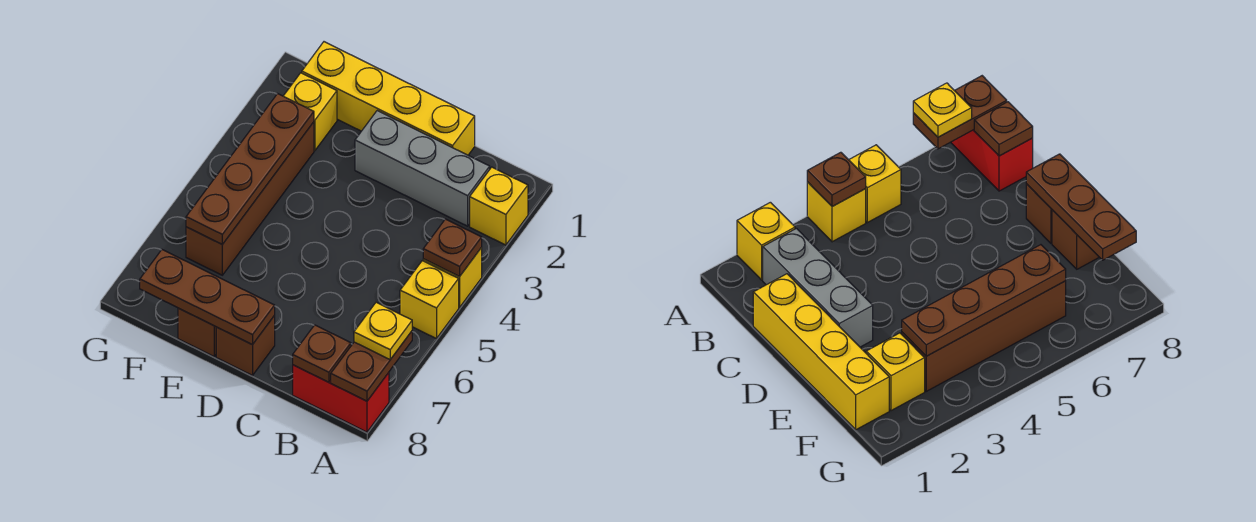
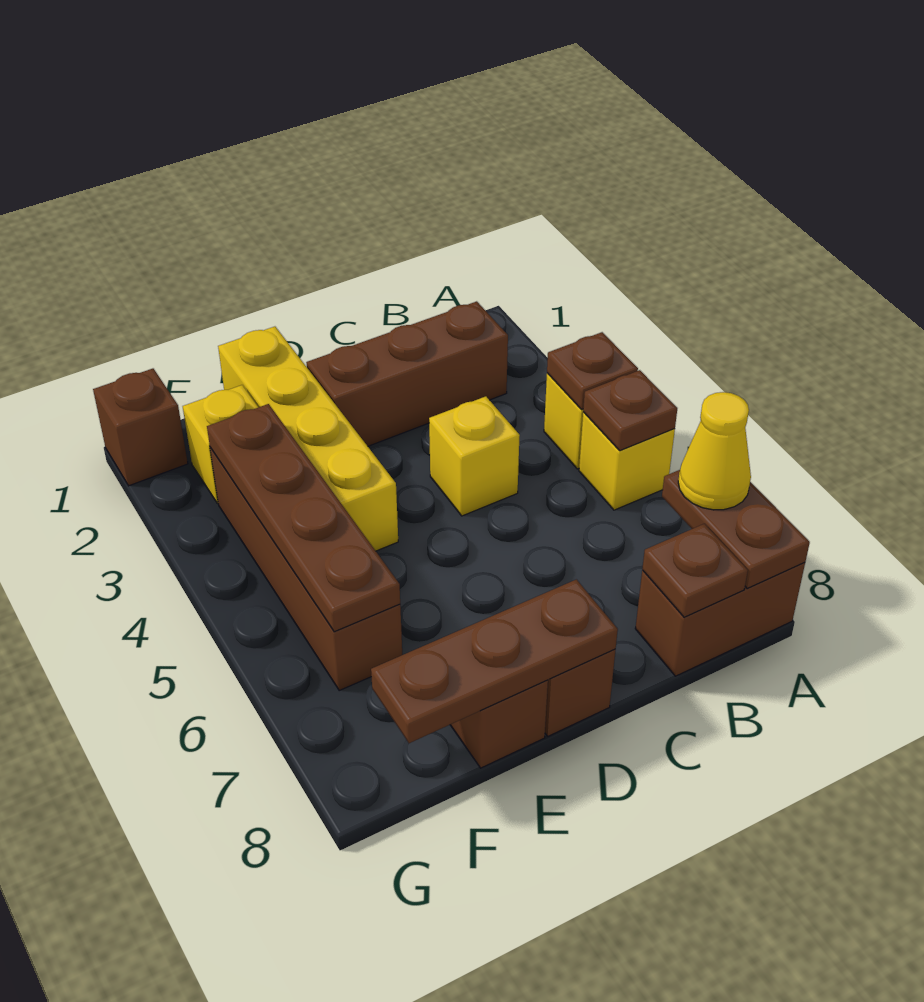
yellow 1x1 brick [470,167,528,245] -> yellow 1x1 brick moved to [429,396,520,516]
none -> brown 1x1 plate [583,370,677,451]
yellow 1x1 plate [354,302,412,359] -> yellow 1x1 cone [678,392,751,510]
red 1x2 brick [293,365,389,432] -> brown 1x2 brick [635,562,805,676]
grey 1x3 brick [355,111,490,226] -> brown 1x3 brick [306,301,508,446]
yellow 1x4 brick [302,42,475,155] -> yellow 1x4 brick turned to [218,327,398,551]
none -> brown 1x1 brick [93,369,188,486]

